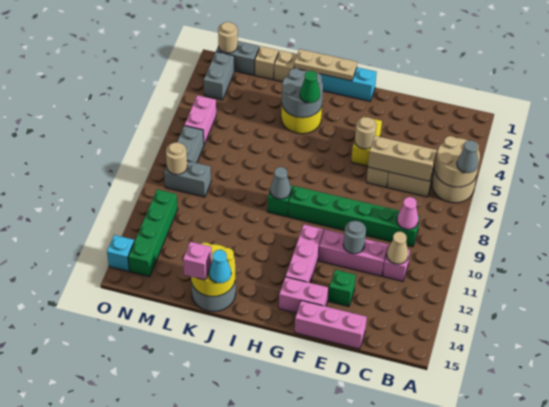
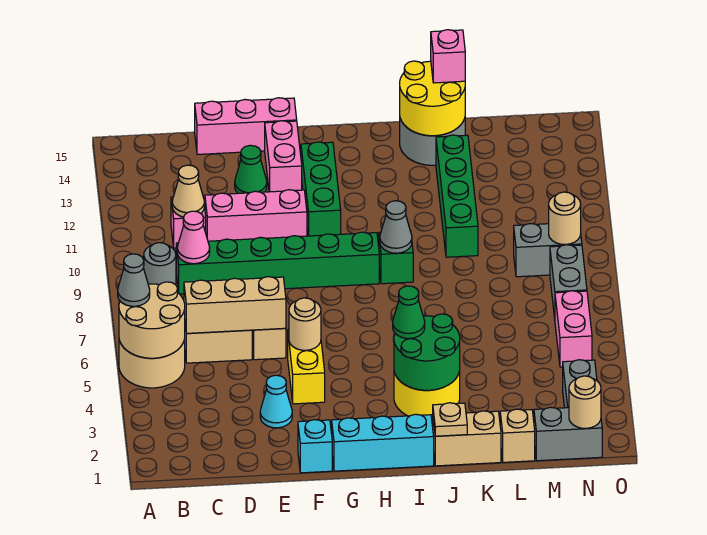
grey 1x1 round brick [343,221,366,254] -> grey 1x1 round brick moved to [144,243,176,285]
green 1x1 brick [329,270,356,307] -> green 1x1 cone [235,145,267,193]
pink 1x2 brick [279,277,328,313] -> pink 1x2 brick turned to [265,121,302,192]
pink 1x3 brick [286,225,324,283] -> green 1x3 brick [301,142,341,236]
tan 1x3 plate [294,49,357,81] -> tan 1x1 plate [433,403,467,436]
grey 2x2 round brick [282,68,323,118] -> green 2x2 round brick [394,314,460,390]
cyan 1x1 cone [209,250,231,283] -> cyan 1x1 cone moved to [260,375,292,428]
green 1x4 brick [128,189,178,277] -> green 1x4 brick moved to [436,135,478,257]
cyan 1x1 brick [107,235,134,271] -> cyan 1x1 brick moved to [298,420,332,473]

